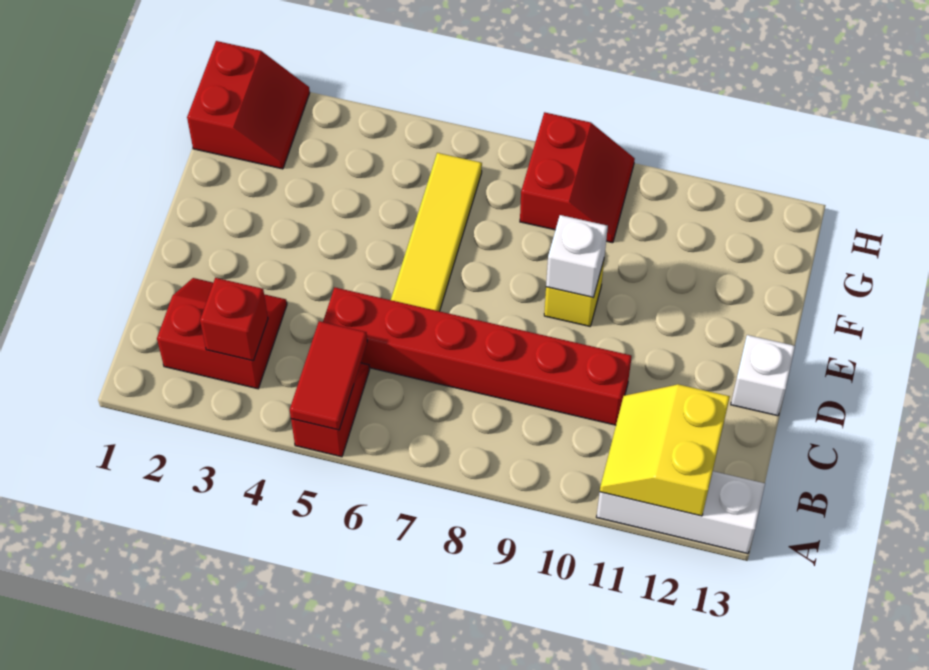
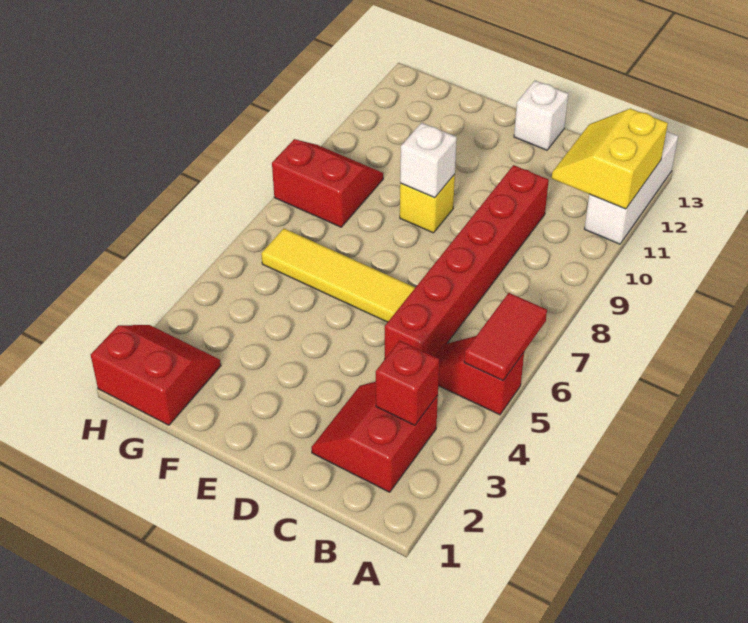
red 1x2 tile [290,321,367,430] -> red 1x2 tile turned to [464,293,547,381]
yellow 2x2 slope [600,384,730,516] -> yellow 2x2 slope turned to [552,108,668,209]

